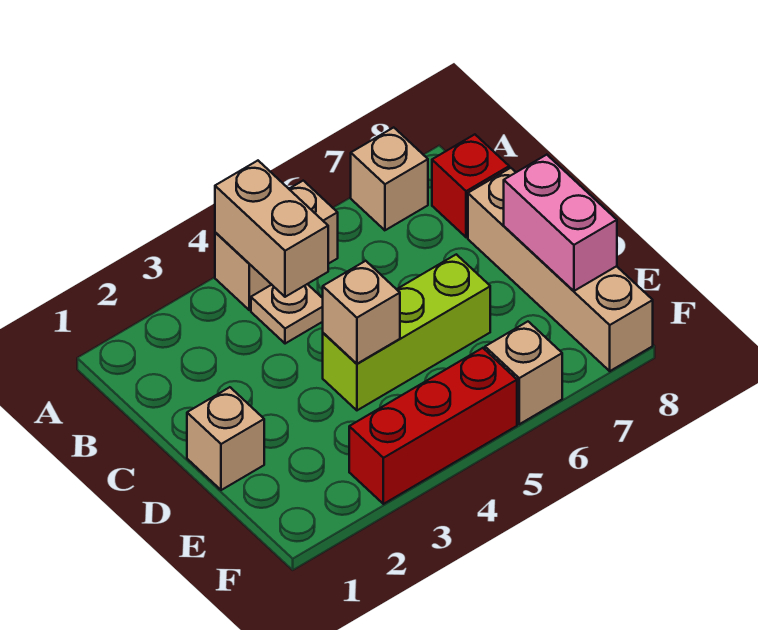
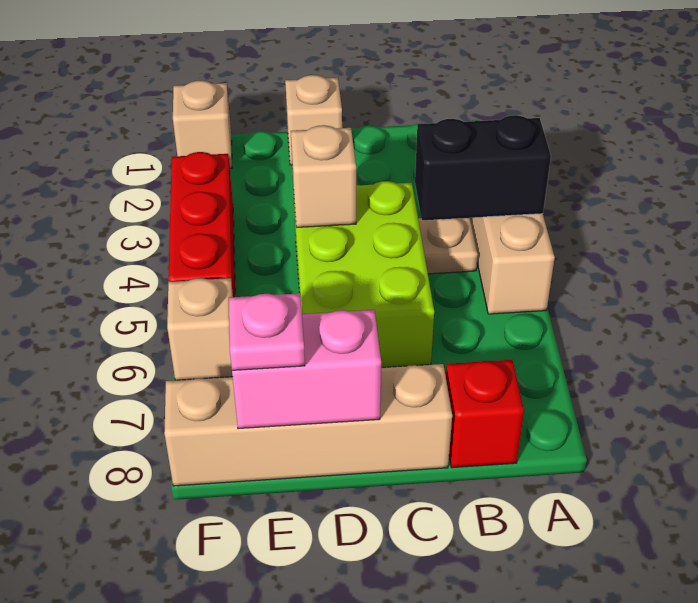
tan 1x2 brick [215,161,328,297] -> black 1x2 brick [415,115,551,220]
tan 1x1 brick [351,127,428,230] -> tan 1x1 brick moved to [173,80,232,168]
lime 1x3 brick [323,254,490,410] -> lime 2x3 brick [294,181,434,368]
none -> pink 1x1 plate [229,293,305,370]

